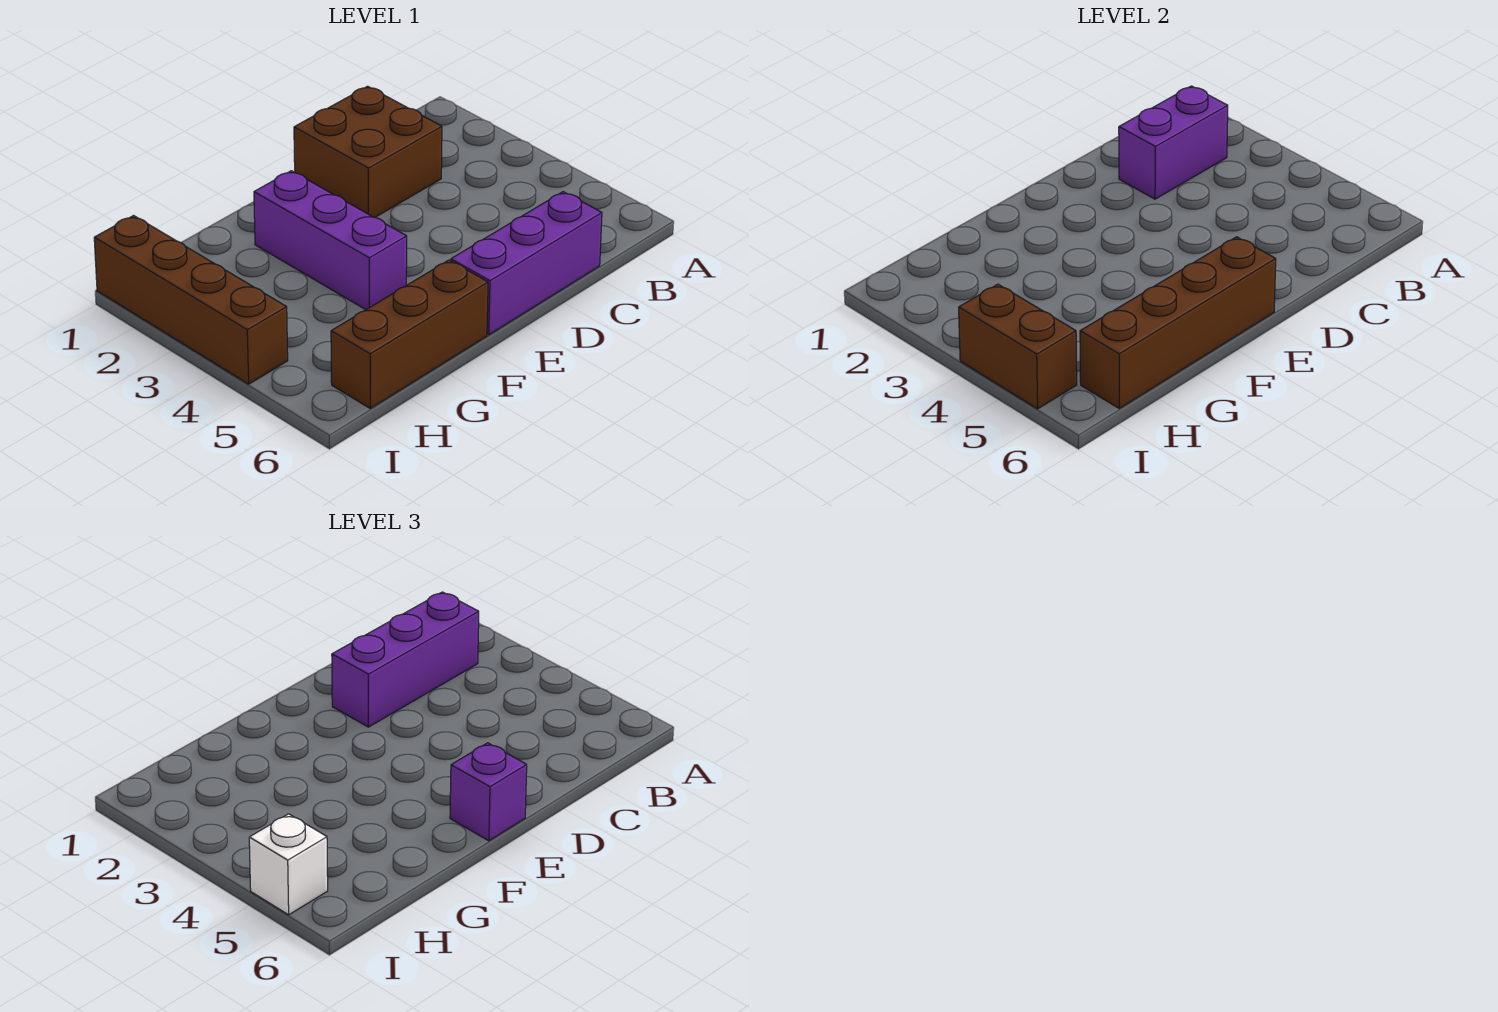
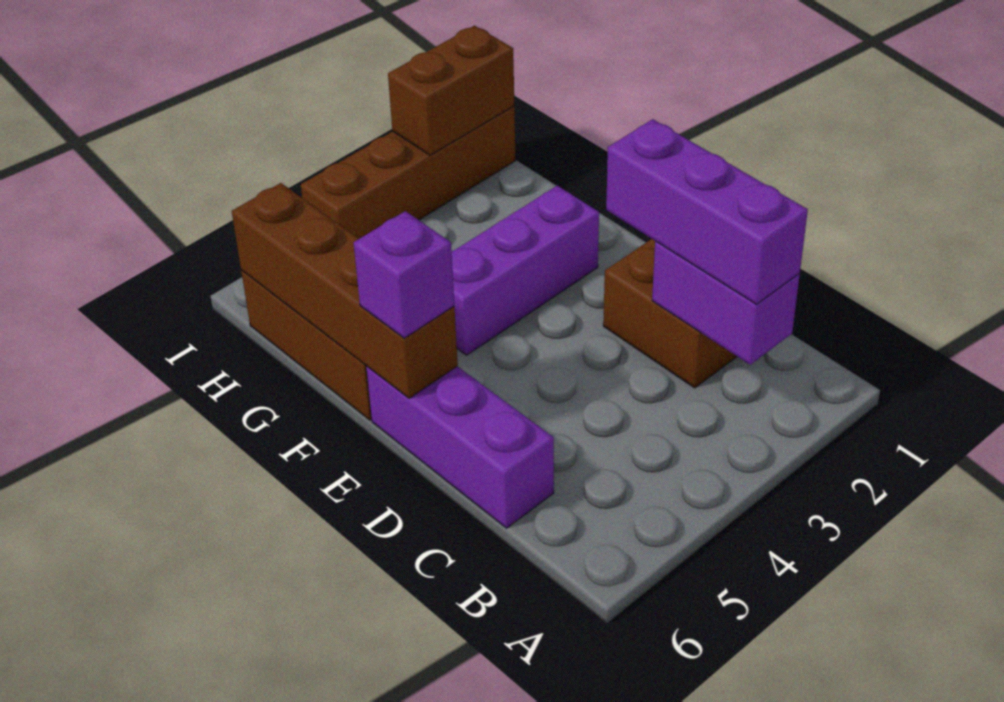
brown 1x2 brick [959,284,1077,409] -> brown 1x2 brick moved to [388,26,514,155]
white 1x1 brick [249,814,328,915] -> none

